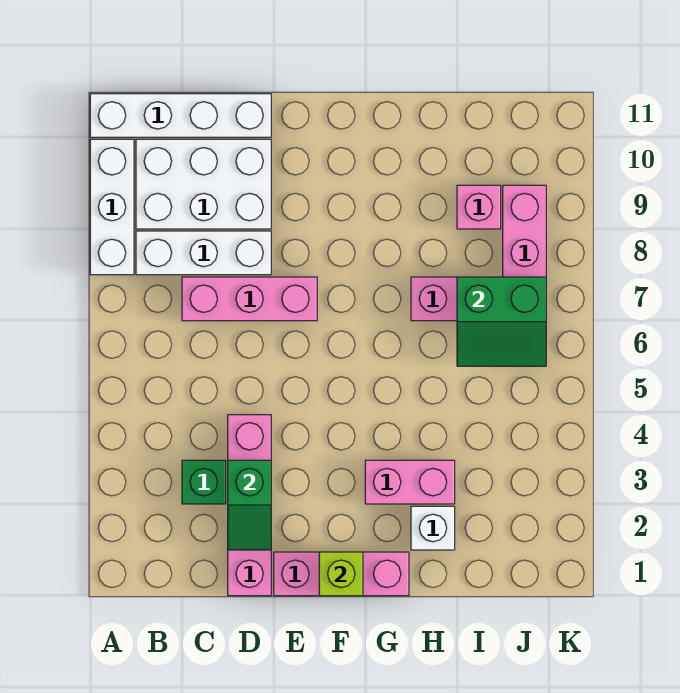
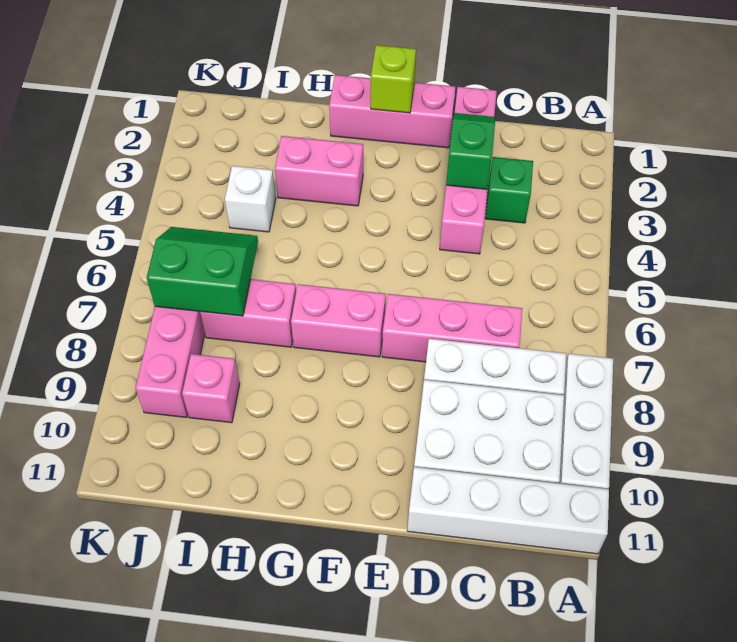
none -> pink 1x2 brick [291,284,386,357]
white 1x1 brick [411,506,455,550] -> white 1x1 brick moved to [225,166,276,232]

